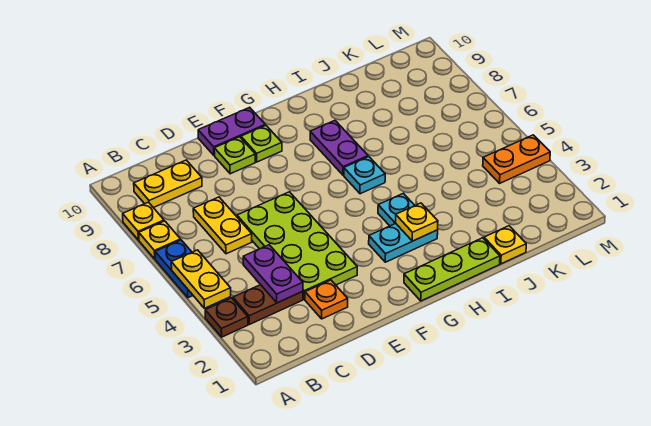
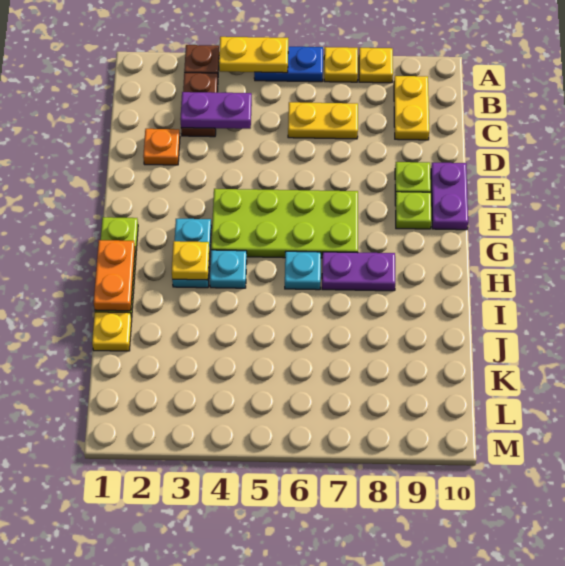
lime 2x4 plate [237,192,357,299] -> lime 2x4 plate moved to [211,189,358,258]
orange 1x2 plate [483,135,550,183] -> orange 1x2 plate moved to [94,240,135,311]

